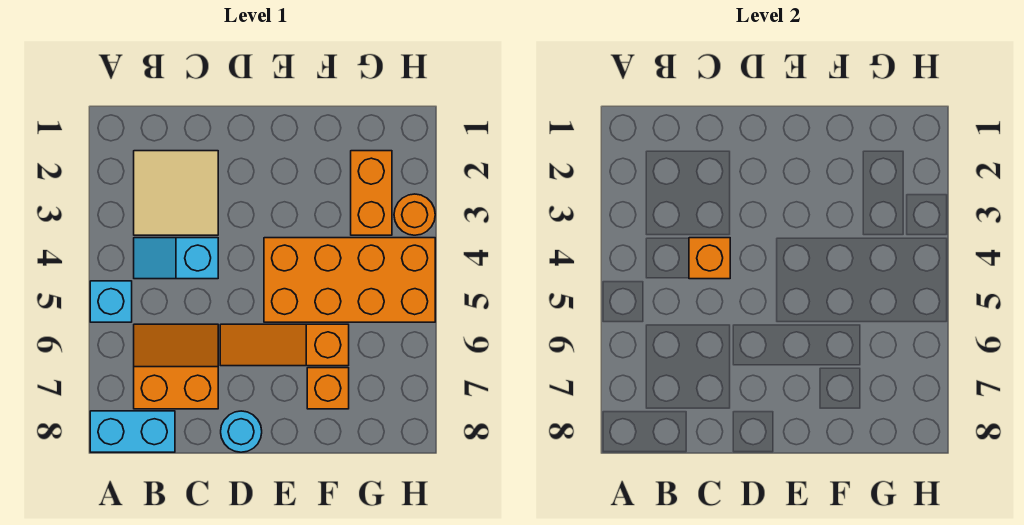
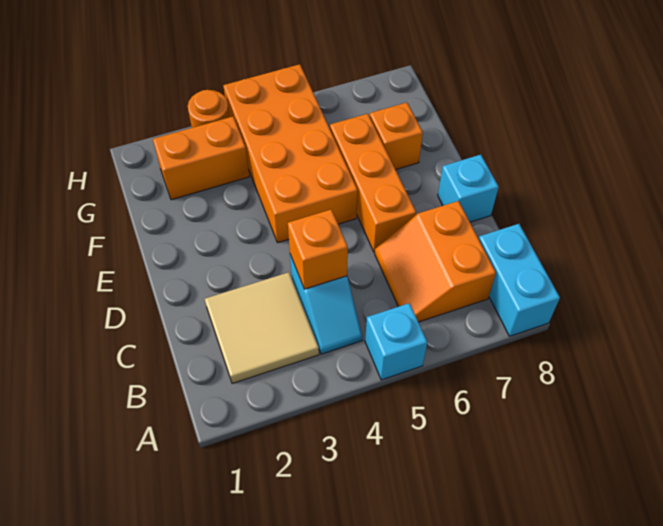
orange 1x3 slope [220,324,349,366] -> orange 1x3 brick [330,114,416,252]
cyan 1x1 round brick [221,411,262,452] -> cyan 1x1 brick [438,155,499,222]

